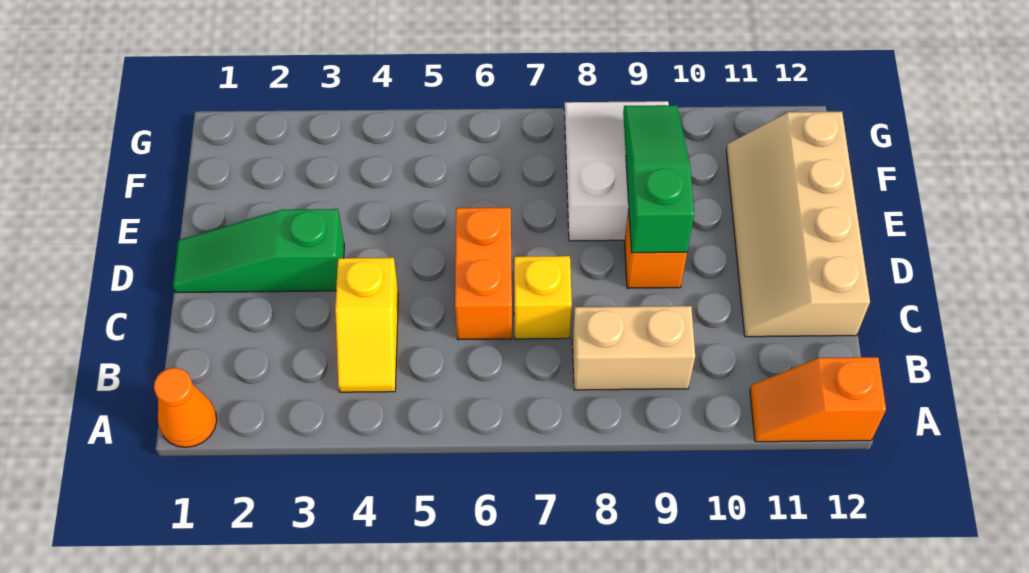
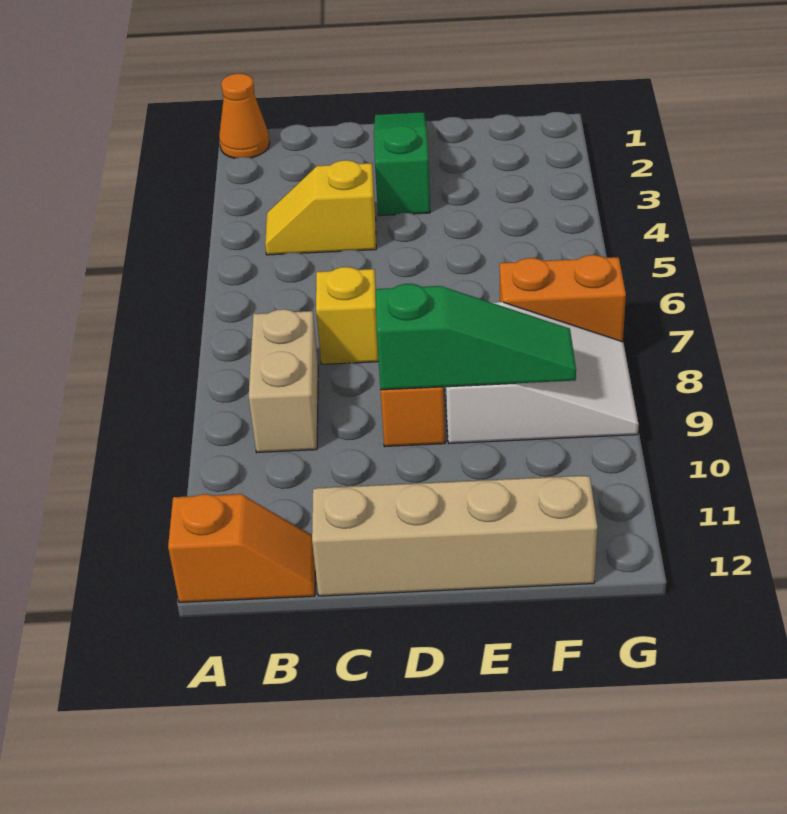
orange 1x2 slope [750,357,886,442] -> orange 1x2 slope turned to [168,494,315,603]
orange 1x2 brick [455,208,512,340] -> orange 1x2 brick moved to [500,255,626,342]

